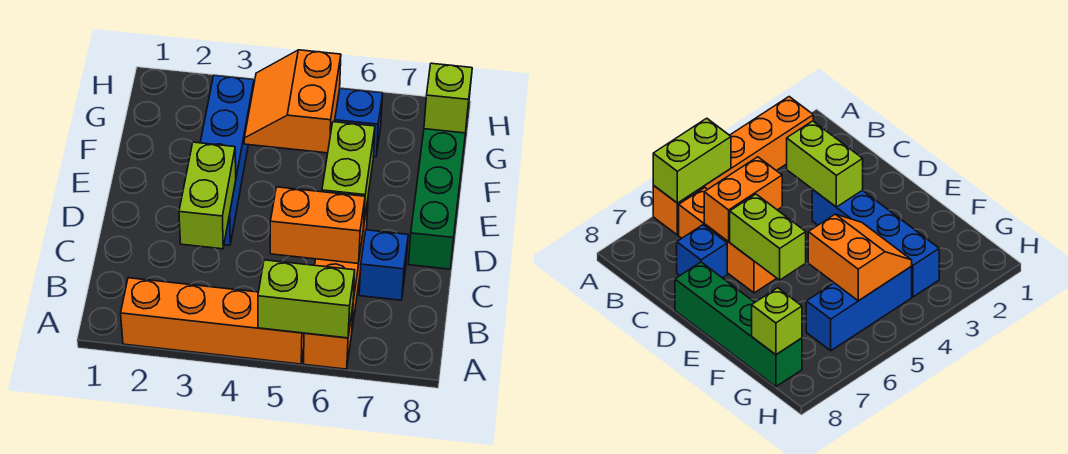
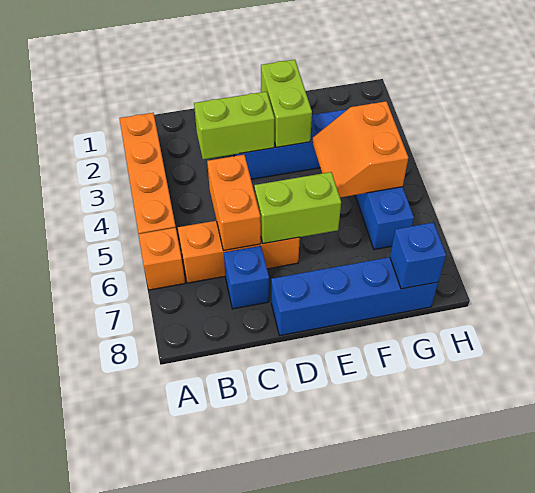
lime 1x2 brick [258,260,355,338] -> lime 1x2 brick moved to [261,60,312,147]
green 1x4 brick [408,116,468,269] -> blue 1x4 brick [271,257,438,335]
orange 2x2 slope [244,50,341,153] -> orange 2x2 slope turned to [312,101,408,197]
lime 1x1 brick [424,63,472,133] -> blue 1x1 brick [390,222,446,289]

